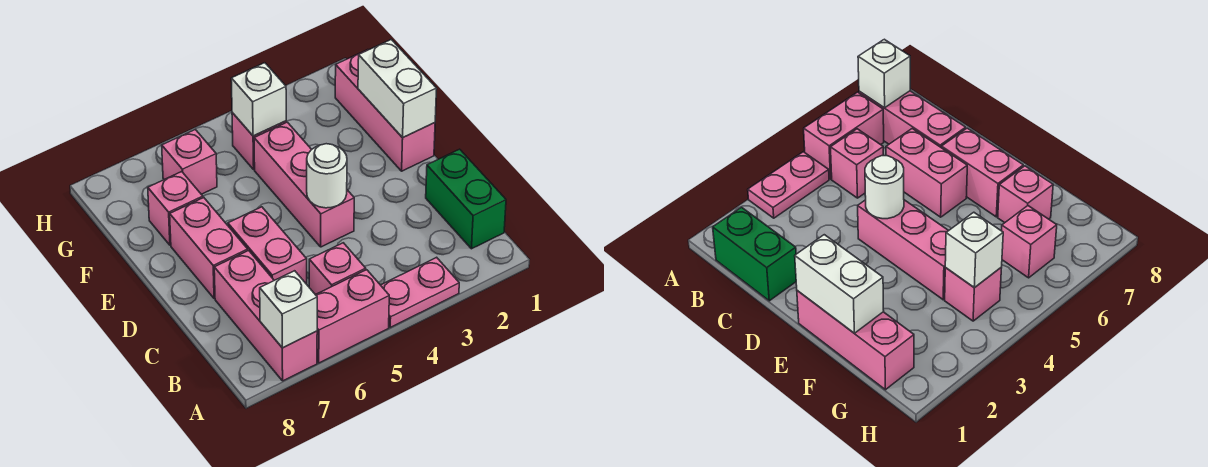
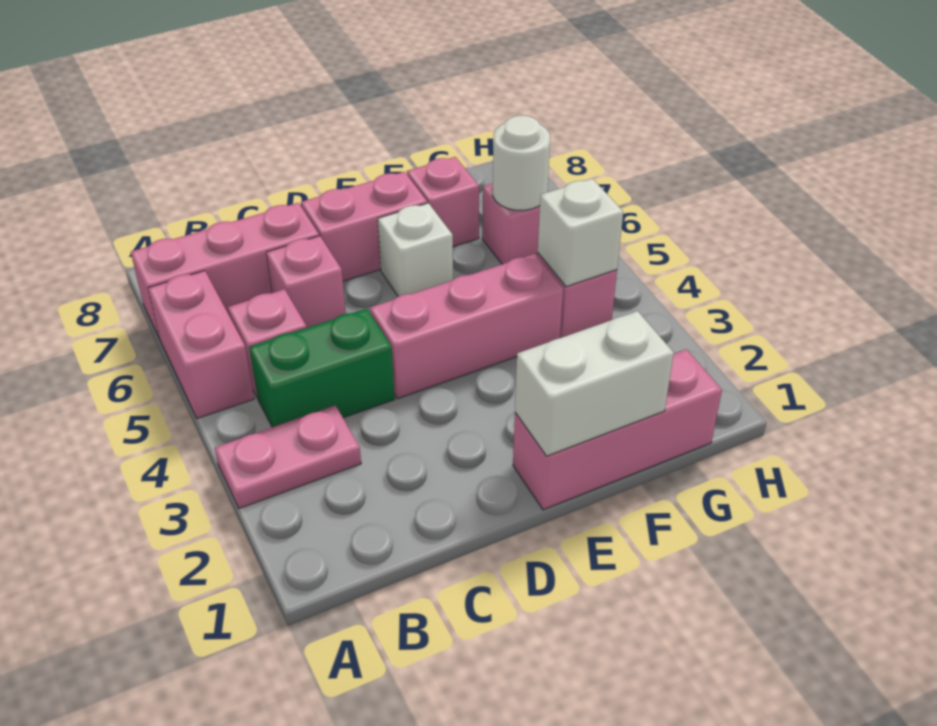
pink 1x2 plate [381,257,459,327] -> pink 1x2 plate turned to [215,406,361,508]
white 1x1 brick [260,271,317,348] -> white 1x1 brick moved to [378,203,453,296]
green 1x2 brick [426,149,506,249] -> green 1x2 brick moved to [249,309,395,427]
pink 1x2 brick [228,207,307,284] -> pink 1x1 brick [266,236,346,328]
white 1x1 round brick [307,144,347,208] -> white 1x1 round brick moved to [493,116,550,210]

